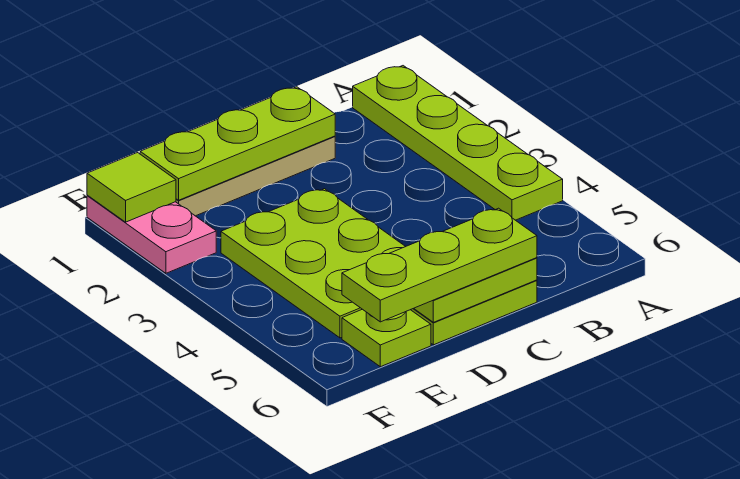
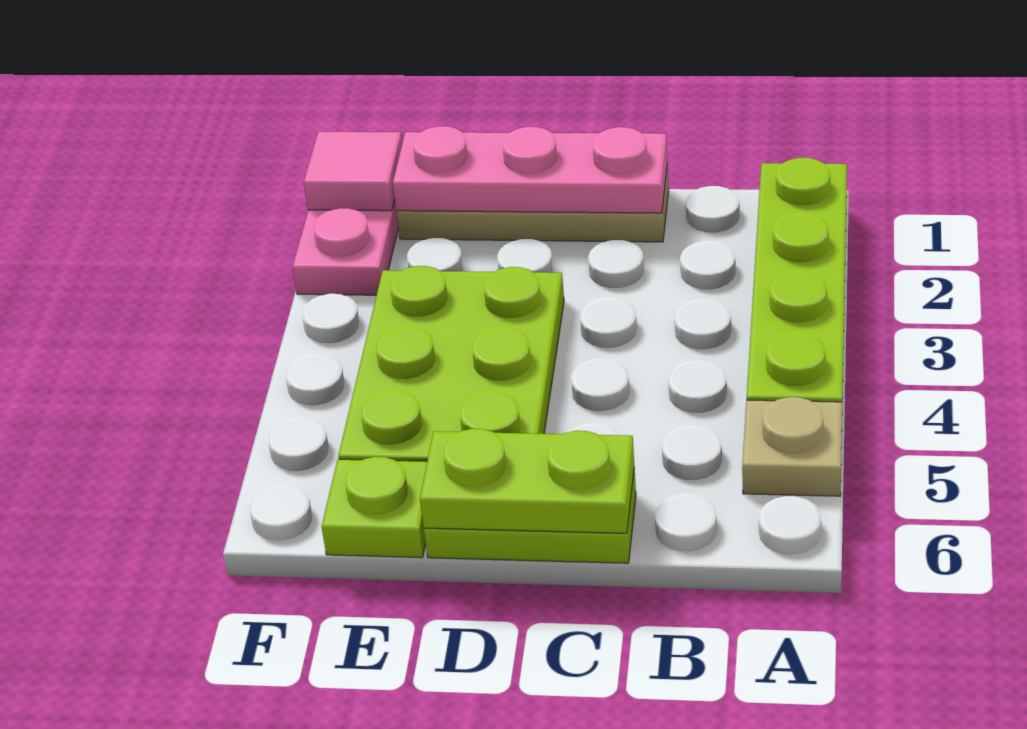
none -> tan 1x1 plate [742,397,842,496]
lime 1x3 plate [140,87,335,200] -> pink 1x3 plate [393,126,668,213]
lime 1x3 plate [342,208,537,322] -> none
lime 1x1 tile [87,153,176,222] -> pink 1x1 tile [304,132,402,211]

